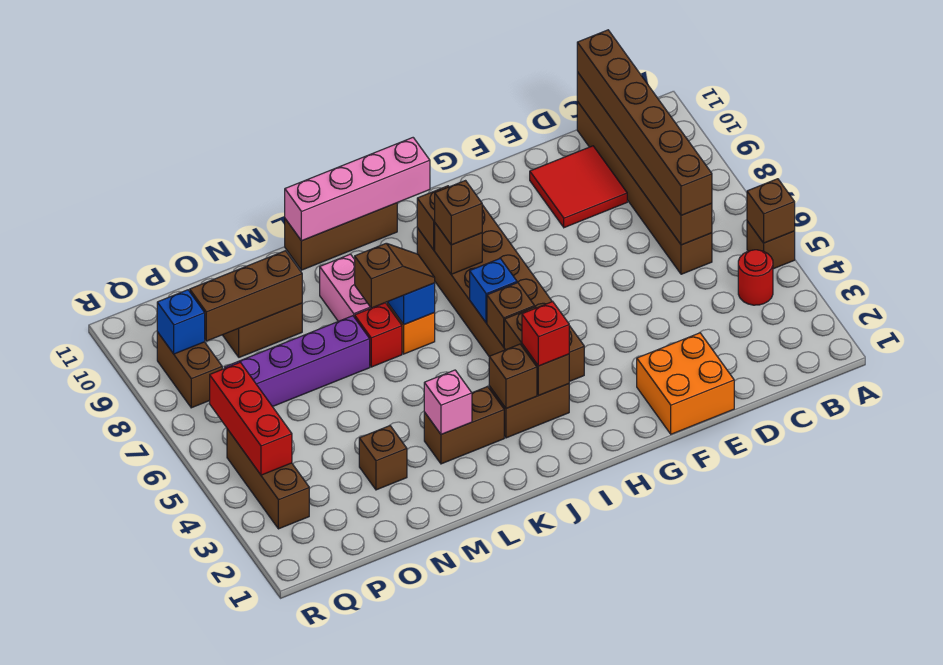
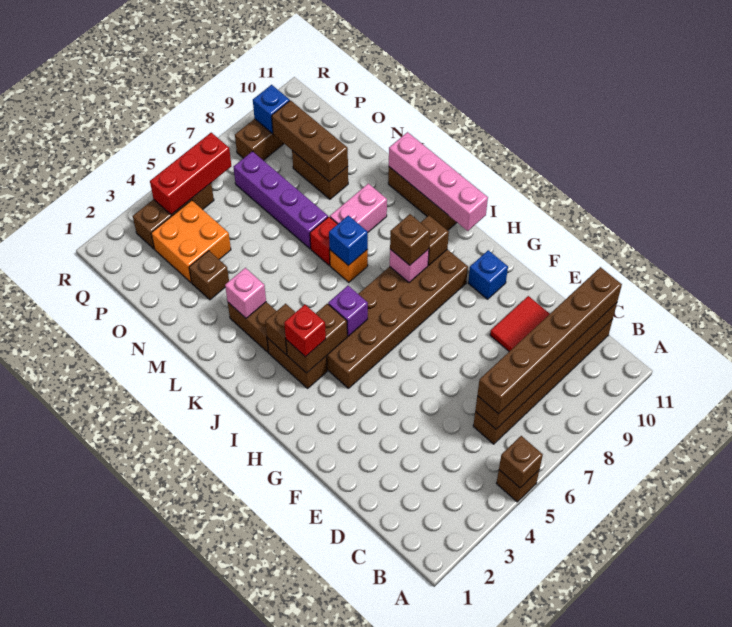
red 1x1 round brick [738,250,773,305] -> none
orange 2x2 brick [637,333,734,434] -> orange 2x2 brick moved to [151,200,231,283]
brown 1x1 brick [487,283,535,347] -> purple 1x1 brick [328,286,368,336]
blue 1x1 brick [470,258,517,323] -> blue 1x1 brick moved to [468,250,508,299]
brown 1x1 brick [435,223,482,274] -> pink 1x1 brick [390,249,429,283]
brown 1x2 slope [355,243,435,308] -> none

